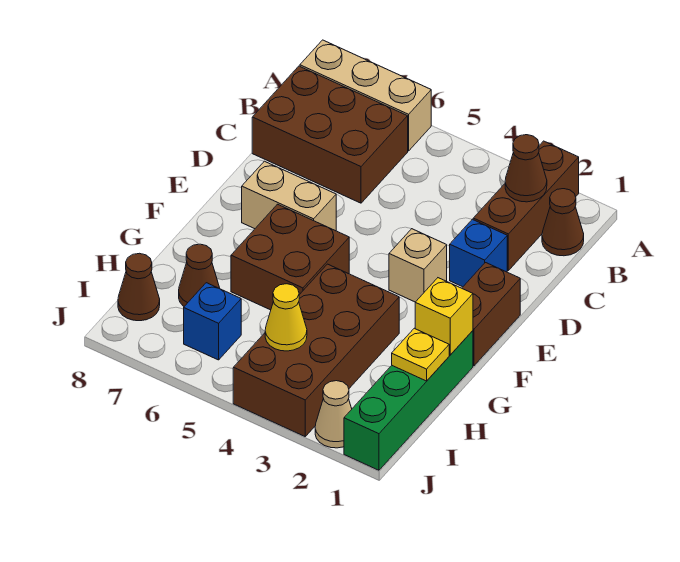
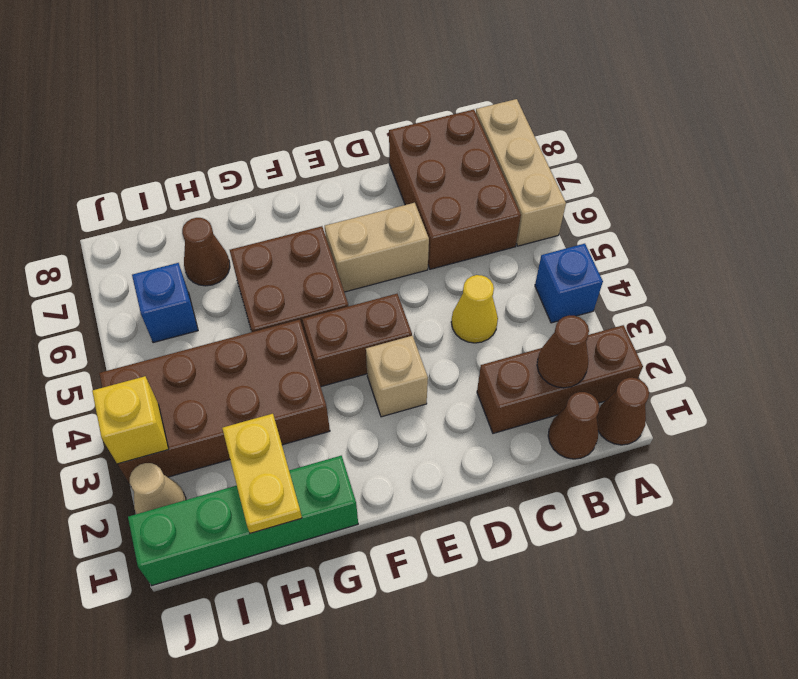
blue 1x1 brick [450,219,507,287] -> blue 1x1 brick moved to [535,244,603,323]
brown 1x2 brick [462,263,520,366] -> brown 1x2 brick moved to [302,294,412,387]
tan 1x2 brick [242,161,336,231] -> tan 1x2 brick turned to [325,203,429,292]
yellow 1x1 brick [415,278,473,355] -> yellow 1x1 brick moved to [92,376,169,464]
yellow 1x1 plate [392,328,449,381] -> yellow 1x2 plate [222,414,302,533]
yellow 1x1 cone [265,284,307,351] -> yellow 1x1 cone moved to [451,275,498,343]
brown 1x1 cone [118,253,160,321] -> brown 1x1 cone moved to [597,378,649,445]

